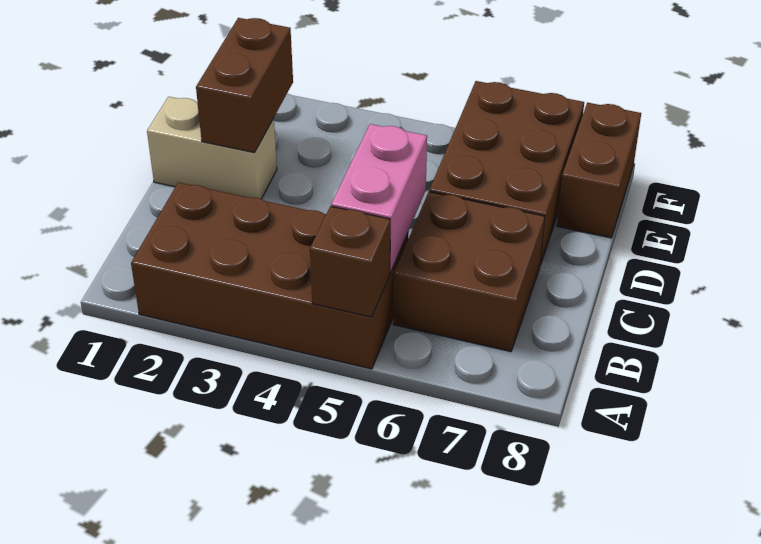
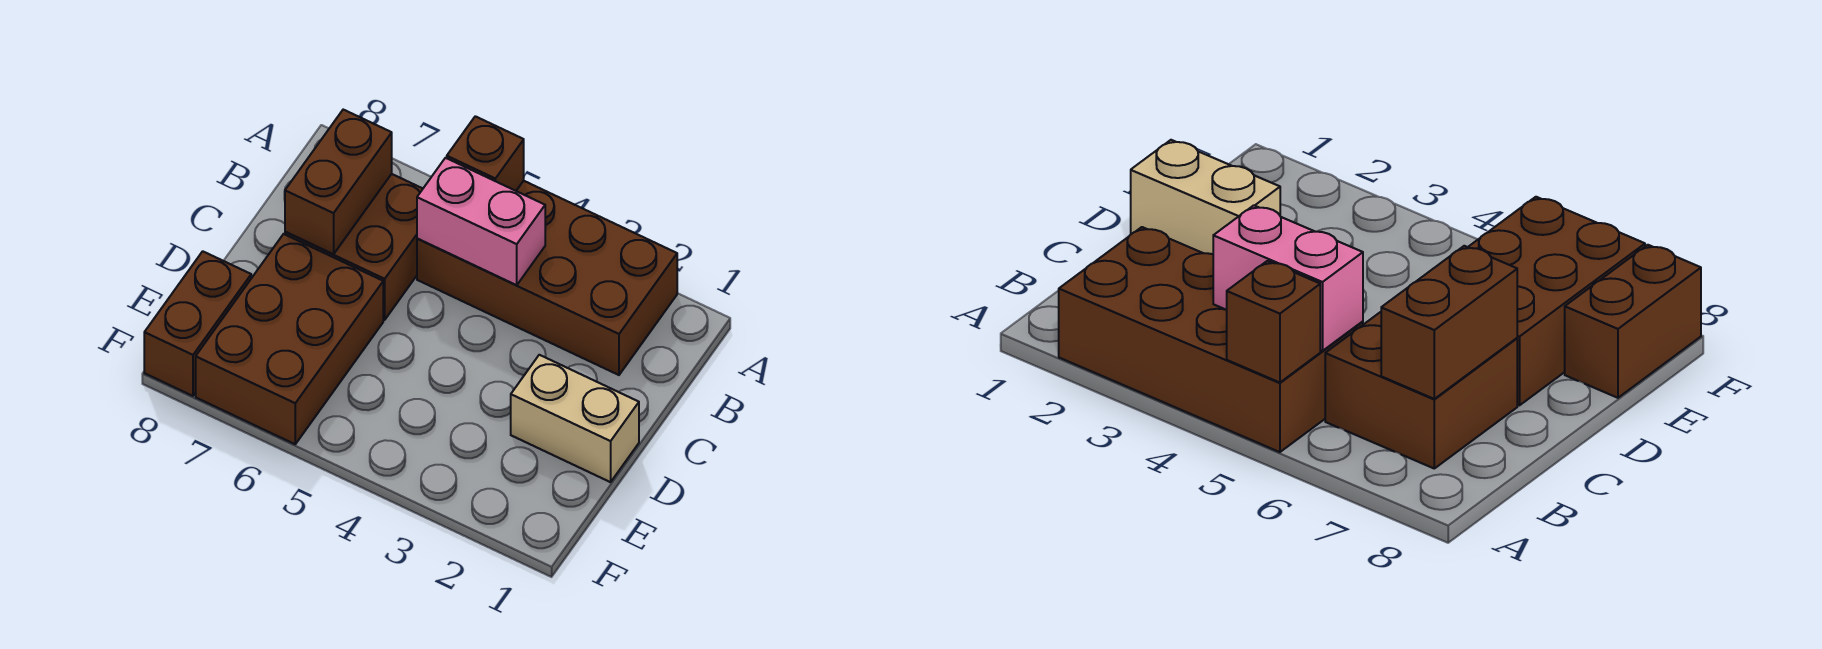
pink 1x2 brick [331,124,427,272] -> pink 1x2 brick turned to [417,158,545,285]
brown 1x2 brick [196,18,293,153] -> brown 1x2 brick moved to [285,110,392,254]

